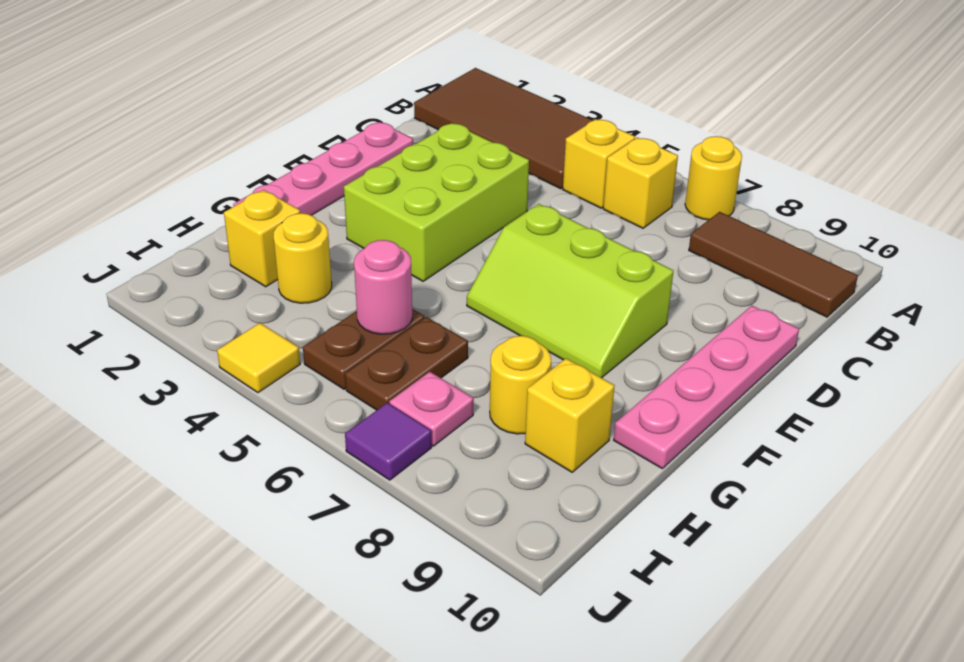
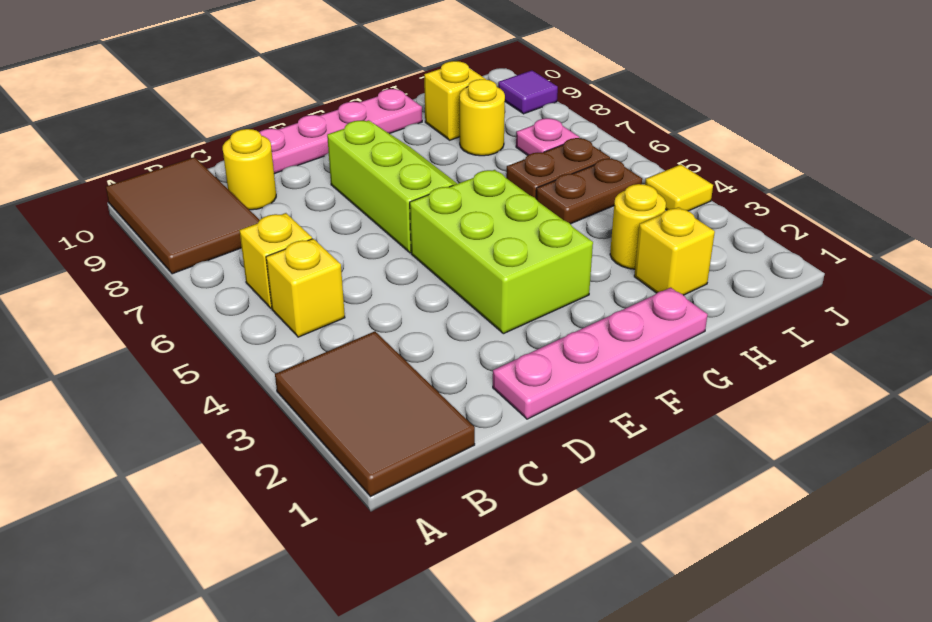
brown 2x4 tile [414,68,593,189] -> brown 2x3 tile [275,331,475,496]
yellow 1x1 round brick [685,136,742,220] -> yellow 1x1 round brick moved to [223,129,276,210]
brown 1x3 tile [689,212,858,317] -> brown 2x3 tile [106,157,260,274]
lime 2x3 brick [344,123,529,281] -> lime 2x3 brick turned to [410,170,593,334]
pink 1x1 round brick [354,240,412,334] -> none
purple 1x1 tile [345,403,432,480] -> purple 1x1 tile moved to [498,70,558,114]

